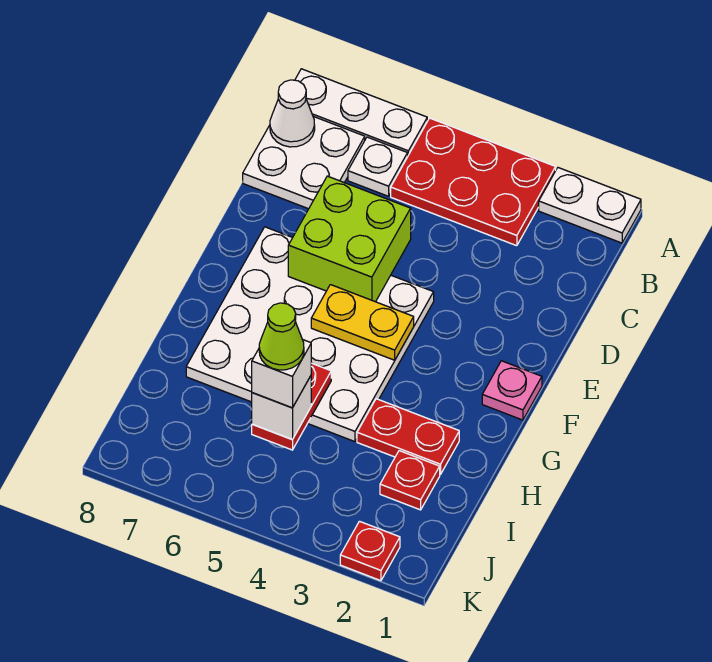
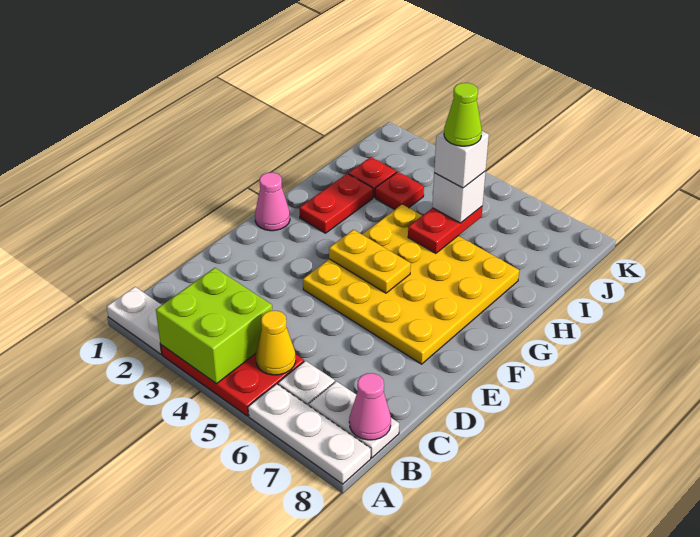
none -> yellow 1x1 cone [256,311,296,375]
white 2x2 plate [243,116,365,209] -> white 1x2 plate [309,381,399,458]
white 1x1 cone [270,80,315,147] -> pink 1x1 cone [349,373,391,440]
lime 2x2 brick [288,176,411,302] -> lime 2x2 brick moved to [156,268,272,384]
white 4x4 plate [186,227,434,442] -> yellow 4x4 plate [303,204,519,364]
pink 1x1 plate [482,361,542,420] -> pink 1x1 cone [255,173,290,231]
red 1x2 plate [357,399,459,474] -> red 1x2 plate turned to [299,174,373,233]
red 1x1 plate [340,521,400,581] -> red 1x1 plate moved to [375,172,424,210]

